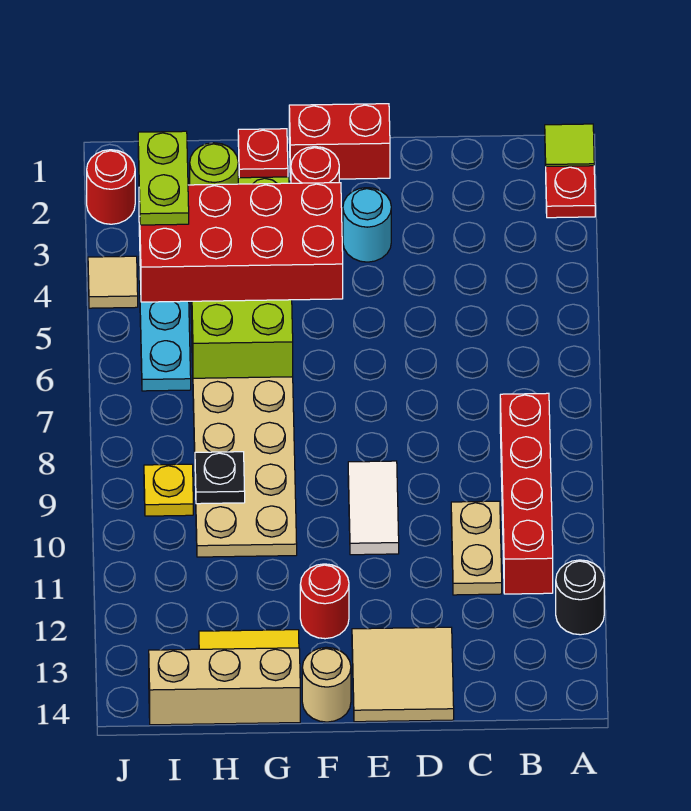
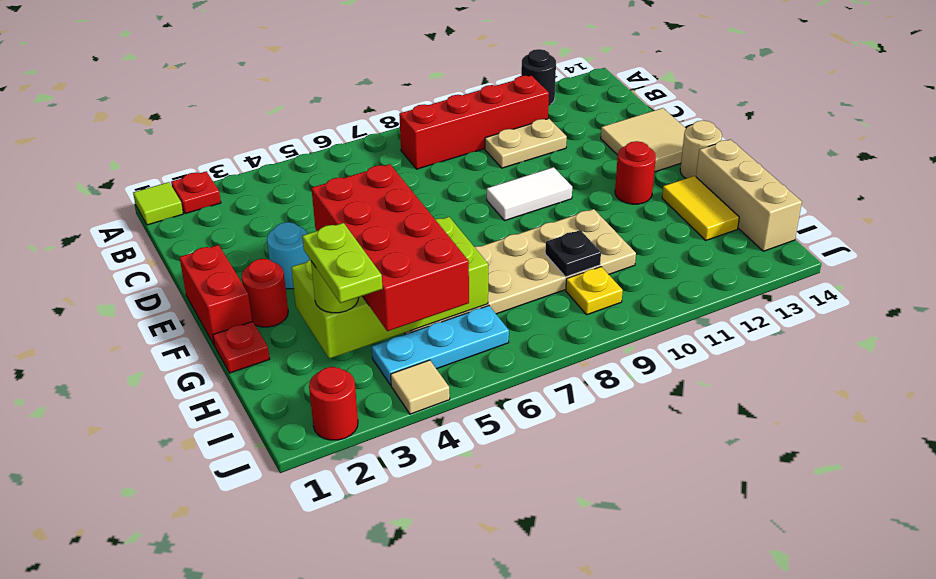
lime 1x2 plate [138,131,189,225] -> lime 1x2 plate turned to [302,223,383,303]

